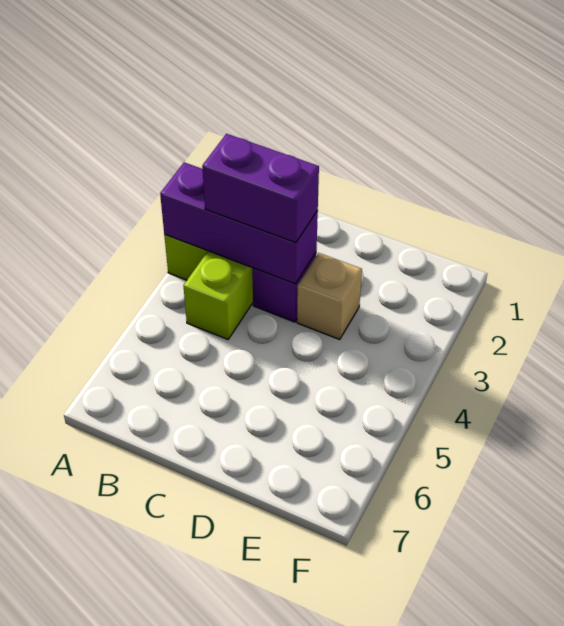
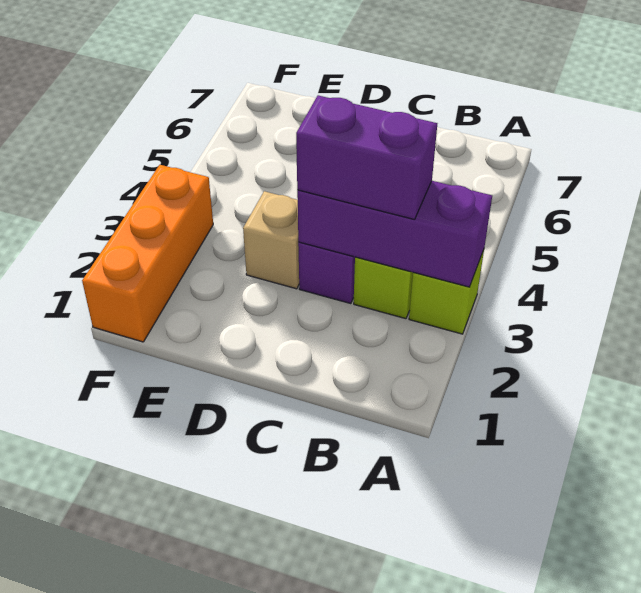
none -> orange 1x3 brick [82,165,213,342]

